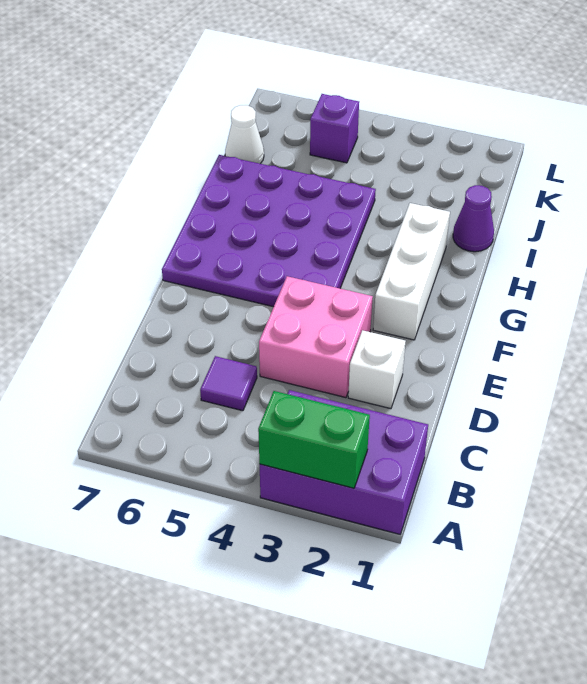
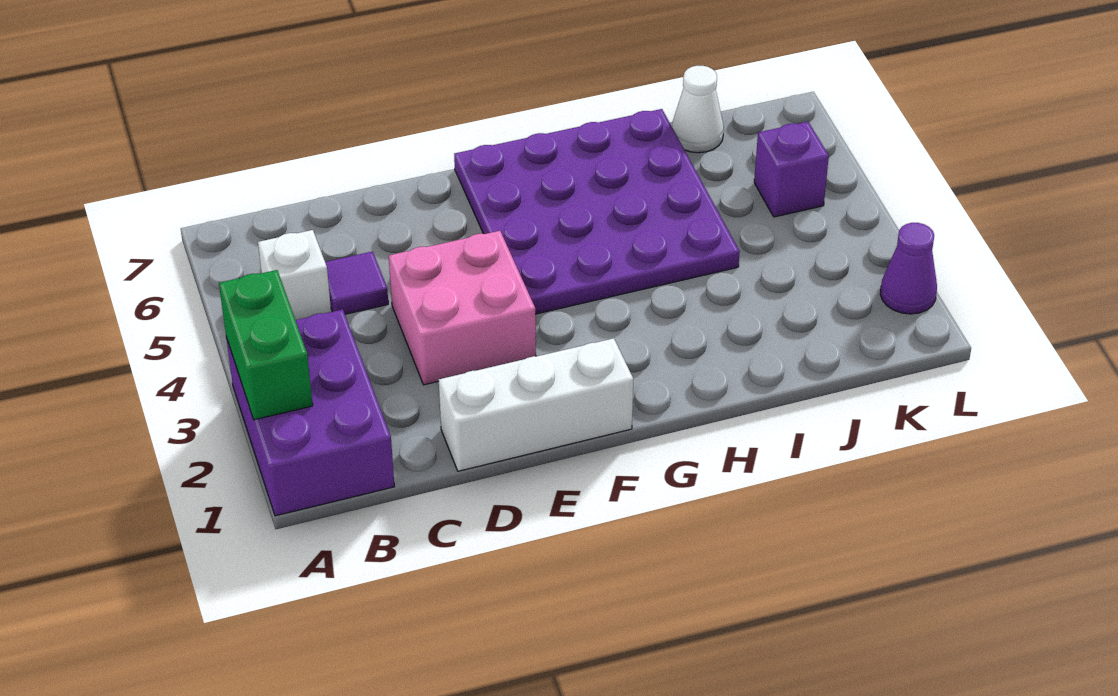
white 1x1 brick [348,330,405,409] -> white 1x1 brick moved to [258,230,331,320]
white 1x3 brick [373,203,450,340] -> white 1x3 brick moved to [439,338,633,471]
purple 1x1 cone [453,185,494,252] -> purple 1x1 cone moved to [880,223,937,314]

